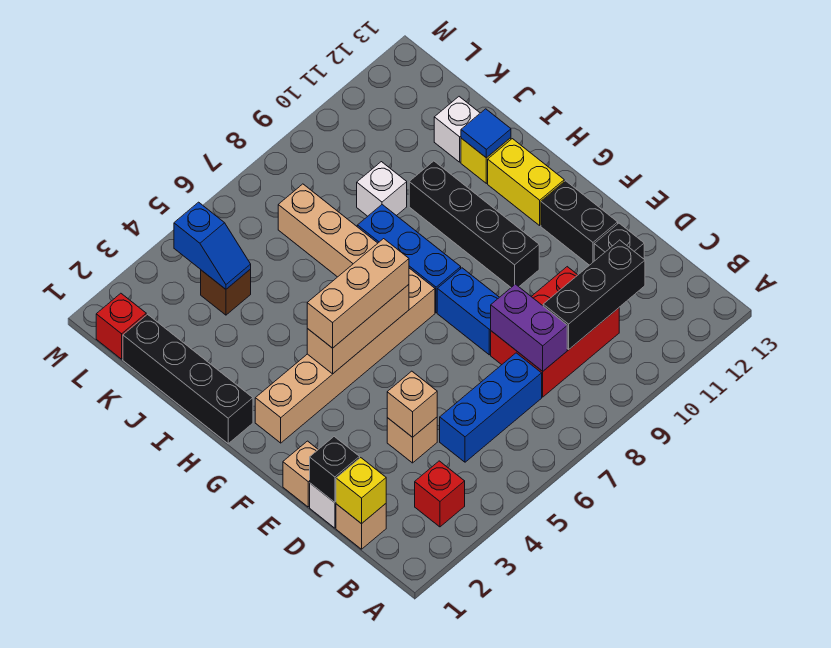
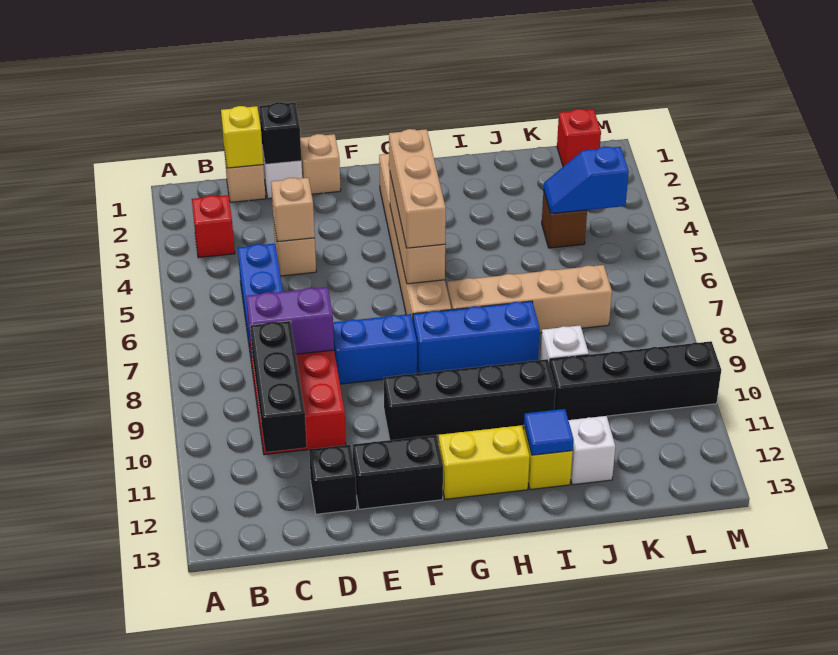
black 1x4 brick [123,314,253,444] -> black 1x4 brick moved to [550,341,721,420]

